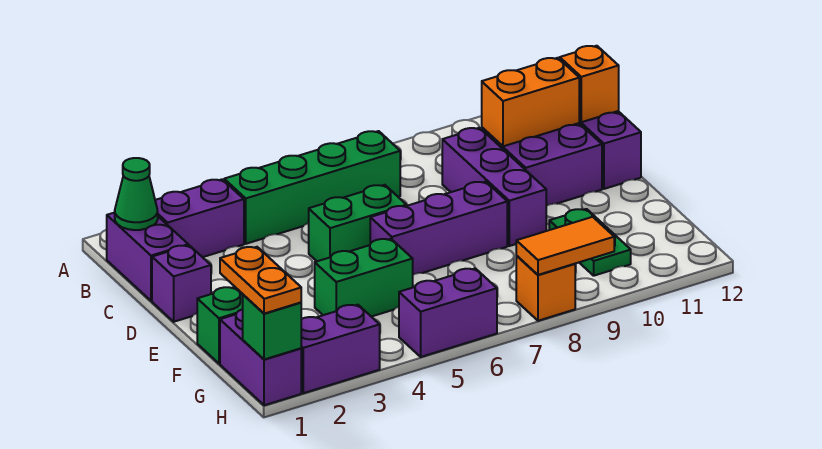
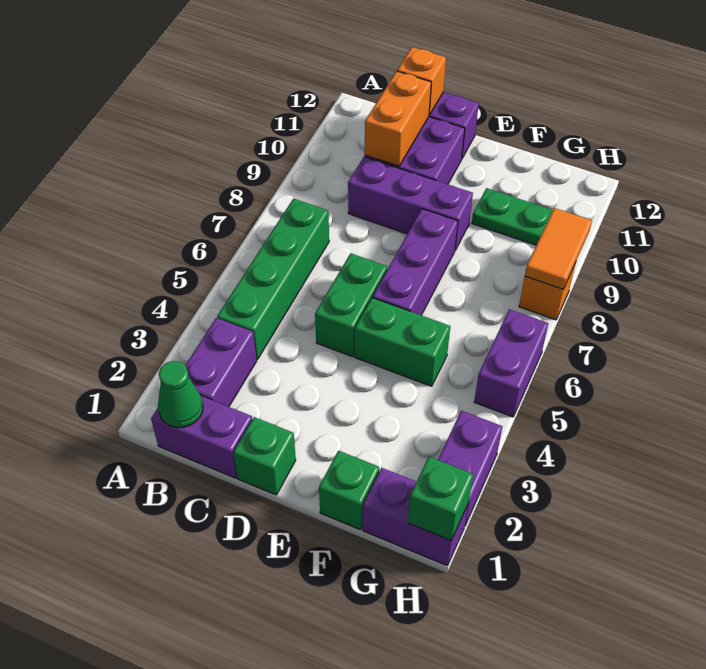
purple 1x1 brick [152,245,211,322] -> green 1x1 brick [233,417,296,495]
green 1x2 brick [315,239,413,317] -> green 1x2 brick turned to [355,298,450,386]
orange 1x2 plate [220,247,301,314] -> none

